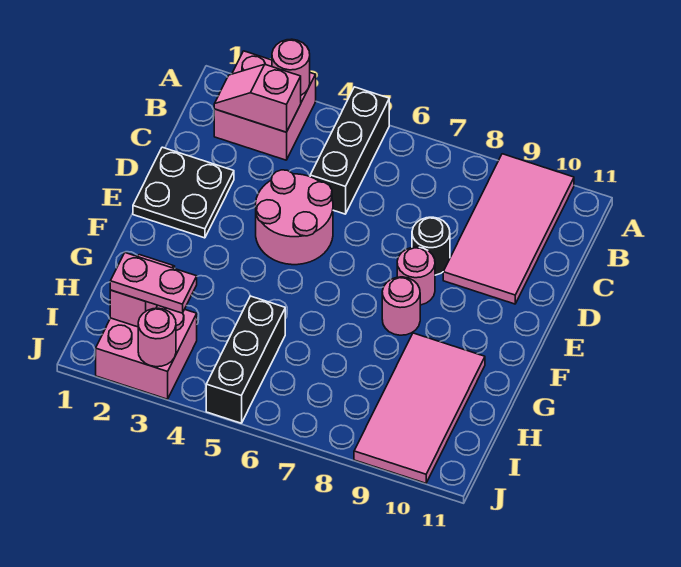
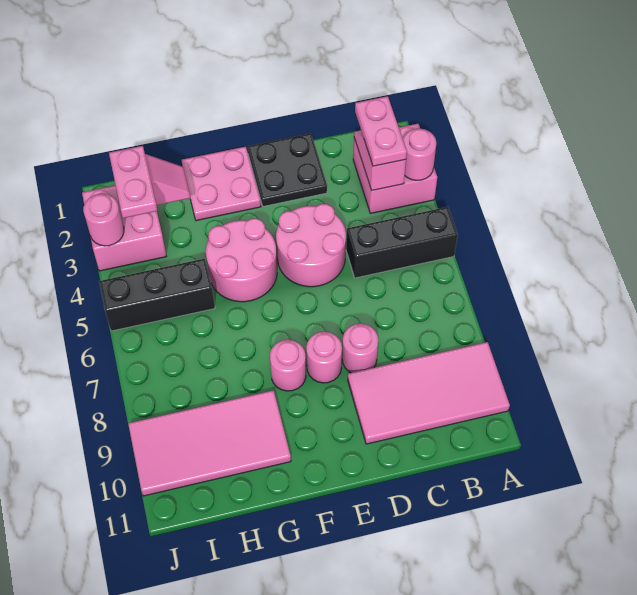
none -> pink 1x2 plate [355,96,407,166]
black 1x1 round brick [412,217,450,275] -> pink 1x1 round brick [342,324,378,373]
none -> pink 2x2 plate [182,147,261,221]
none -> pink 2x2 round brick [206,219,277,302]

